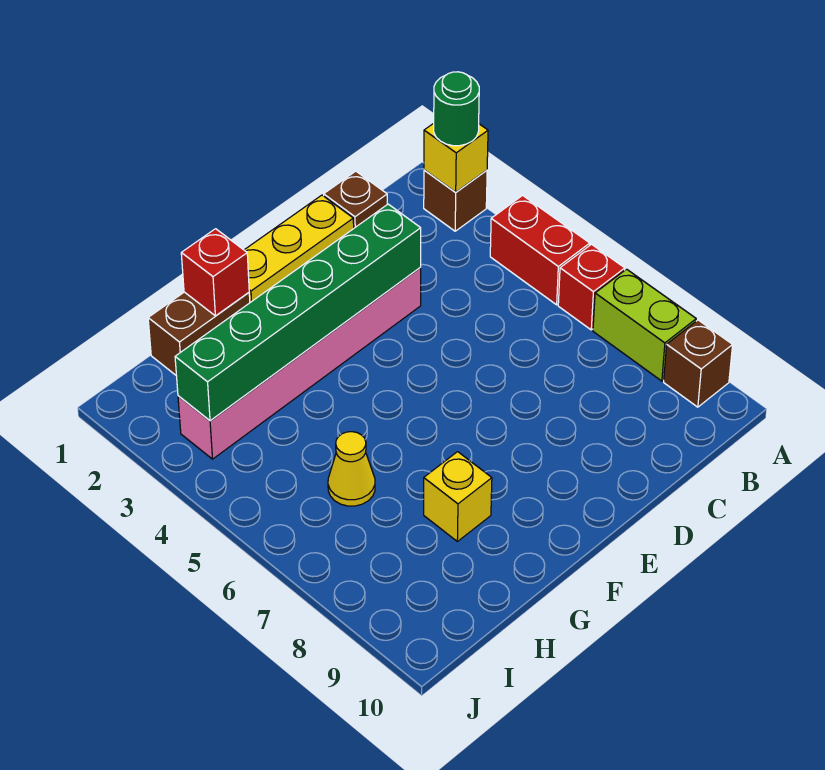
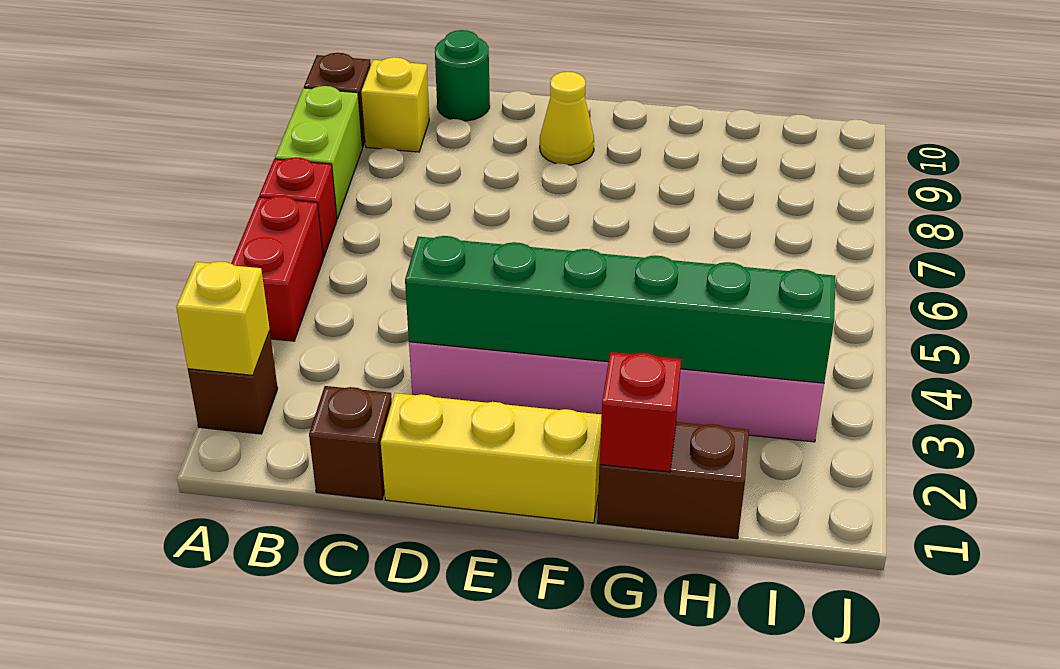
green 1x1 round brick [434,72,479,146] -> green 1x1 round brick moved to [435,30,490,121]
yellow 1x1 brick [424,452,492,541] -> yellow 1x1 brick moved to [361,57,429,152]
yellow 1x1 cone [328,432,375,506] -> yellow 1x1 cone moved to [540,72,594,165]

